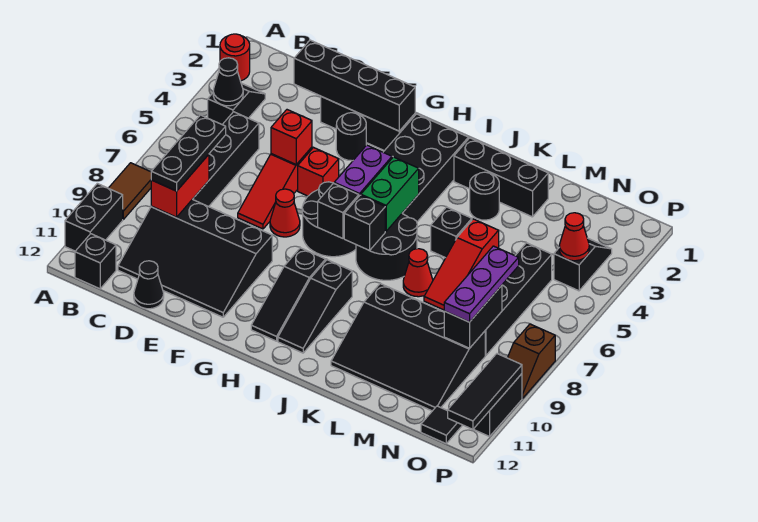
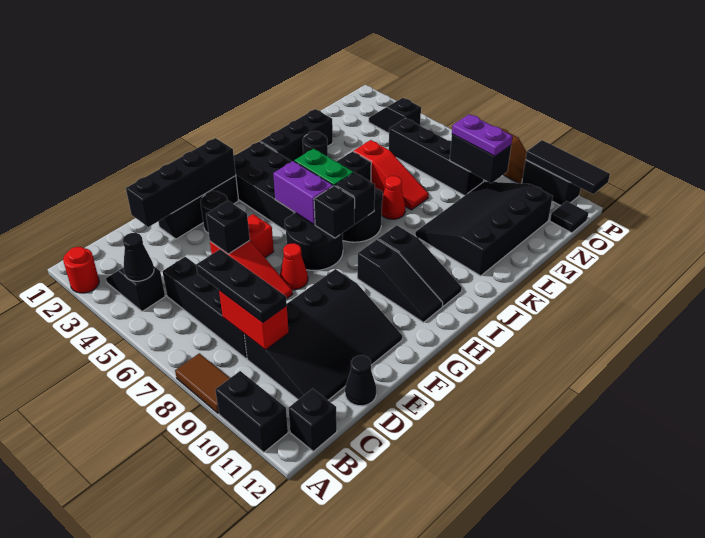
red 1x1 brick [271,110,312,164] -> black 1x1 brick [206,201,250,254]
black 3x4 slope [331,284,485,411] -> black 3x4 slope turned to [415,181,553,276]
purple 1x3 plate [444,246,519,322] -> purple 1x2 plate [452,114,513,156]
red 1x1 cone [560,213,589,261] -> none

